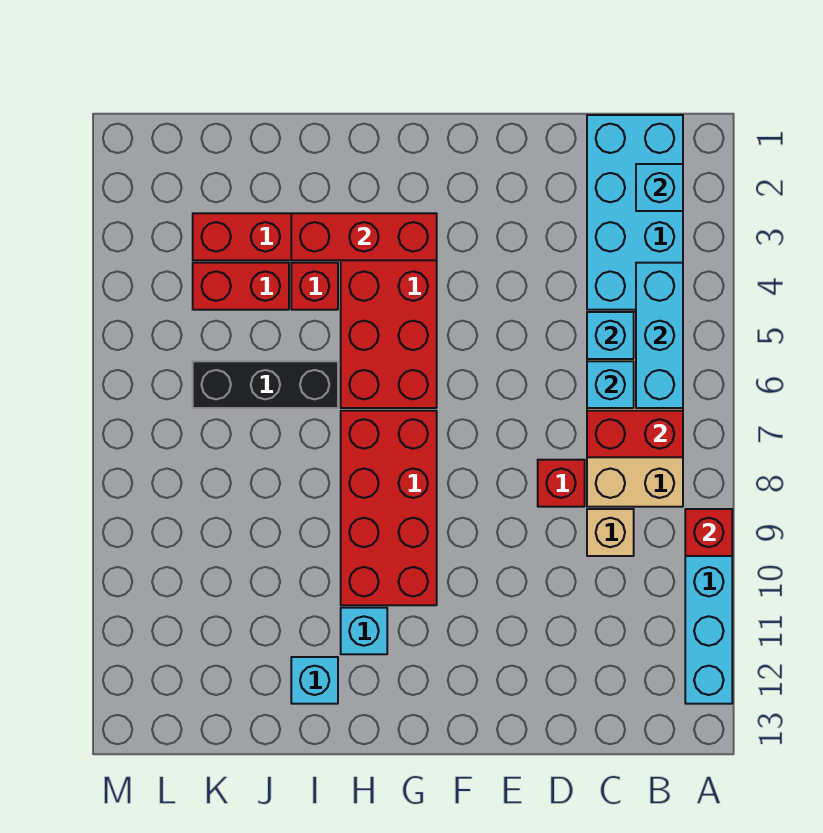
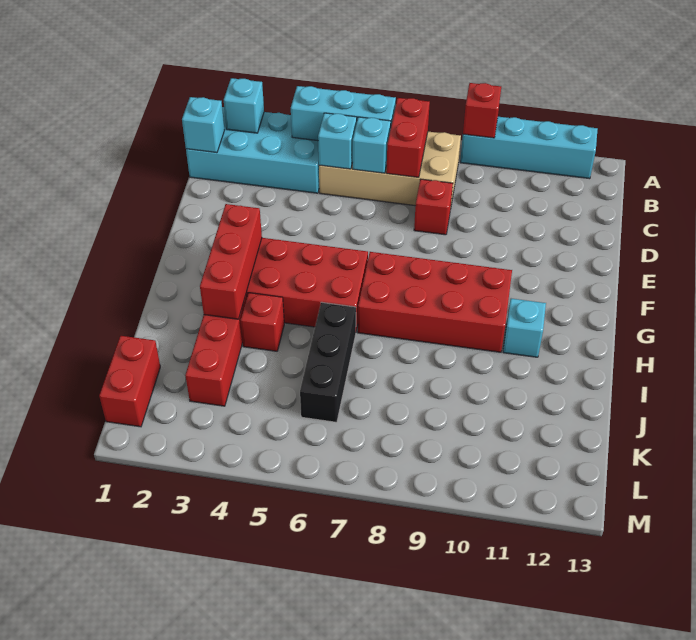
tan 1x1 brick [587,509,634,556] -> none
cyan 1x1 brick [291,657,338,704] -> cyan 1x1 brick moved to [182,97,224,153]
red 1x2 brick [193,263,289,310] -> red 1x2 brick moved to [99,336,160,427]

